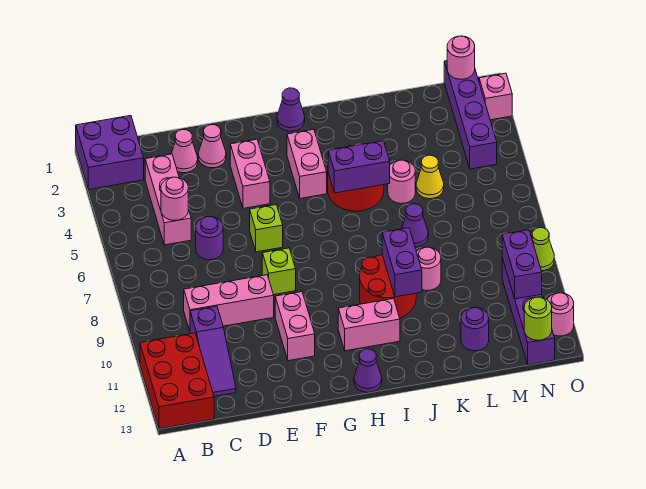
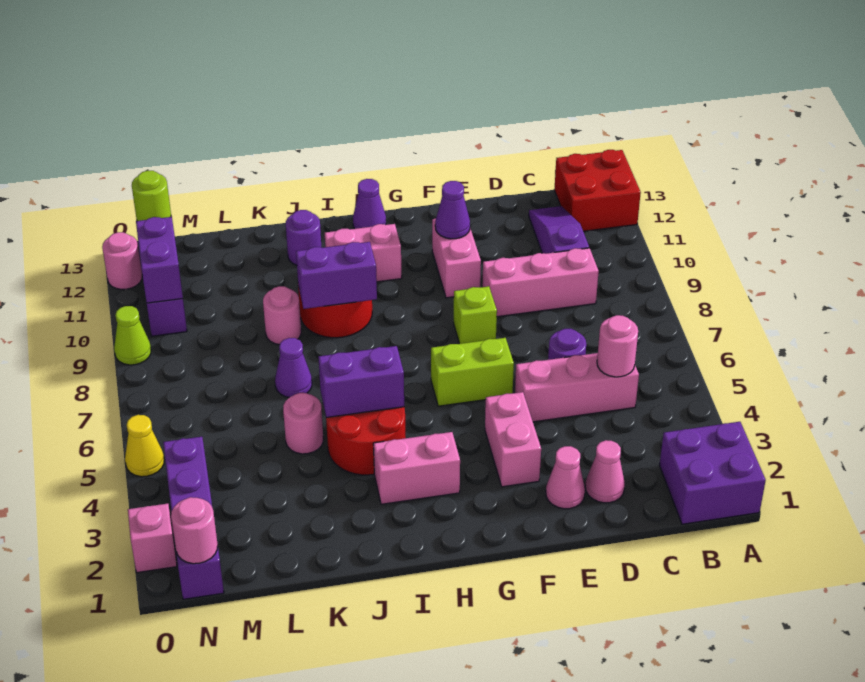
red 2x3 brick [140,333,214,429] -> red 2x2 brick [554,150,641,231]
pink 1x3 brick [145,154,191,245] -> pink 1x3 brick turned to [515,353,639,422]
lime 1x1 brick [250,205,283,252] -> lime 1x2 brick [431,338,514,406]
purple 1x1 cone [277,88,305,131] -> purple 1x1 cone moved to [435,181,470,239]
pink 1x2 brick [287,129,327,199] -> pink 1x2 brick turned to [373,432,460,504]
purple 1x2 brick [382,228,422,297] -> purple 1x2 brick turned to [296,242,377,309]
yellow 1x1 cone [416,155,444,199] -> yellow 1x1 cone moved to [125,415,164,477]
purple 1x1 round brick [461,308,489,351] -> purple 1x1 round brick moved to [286,210,321,265]

